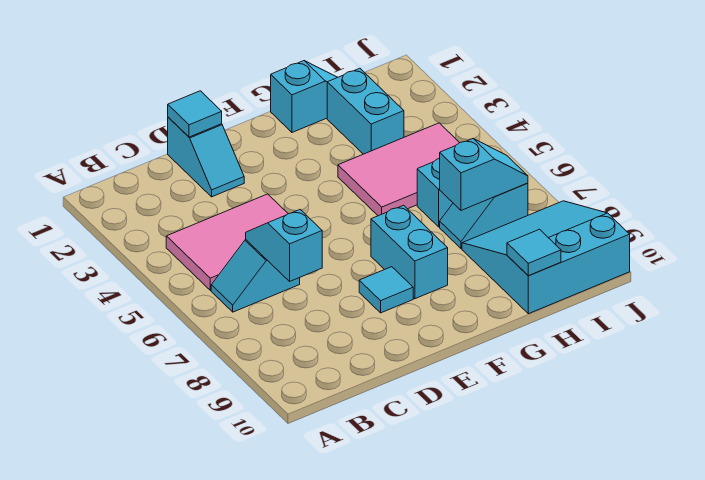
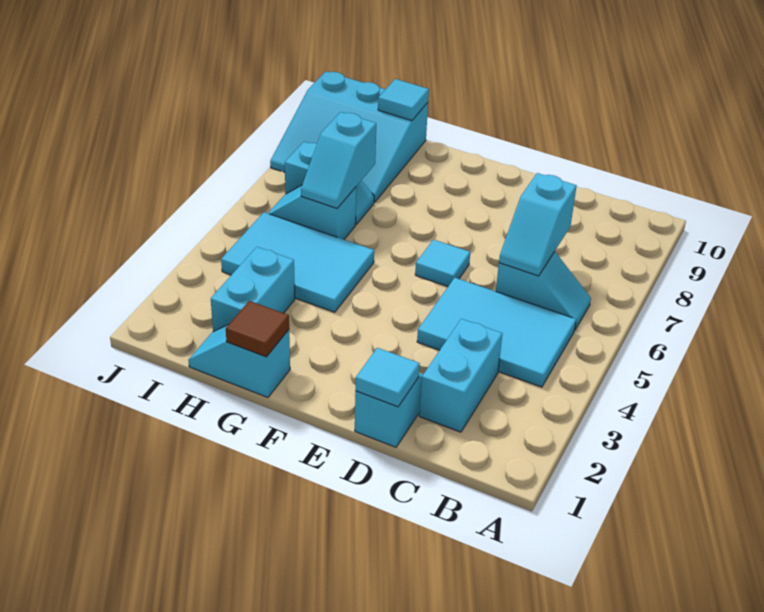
pink 2x3 tile [166,194,288,290] -> cyan 2x3 tile [417,278,576,387]
cyan 1x1 tile [359,267,413,313] -> cyan 1x1 tile moved to [415,240,470,287]
cyan 1x2 brick [371,205,448,299] -> cyan 1x2 brick moved to [419,319,503,432]
none -> brown 1x1 tile [226,301,289,357]
pink 2x3 tile [338,123,460,216] -> cyan 2x3 tile [221,212,374,312]
cyan 1x2 slope [440,138,528,210] -> cyan 1x2 slope turned to [301,112,376,208]

